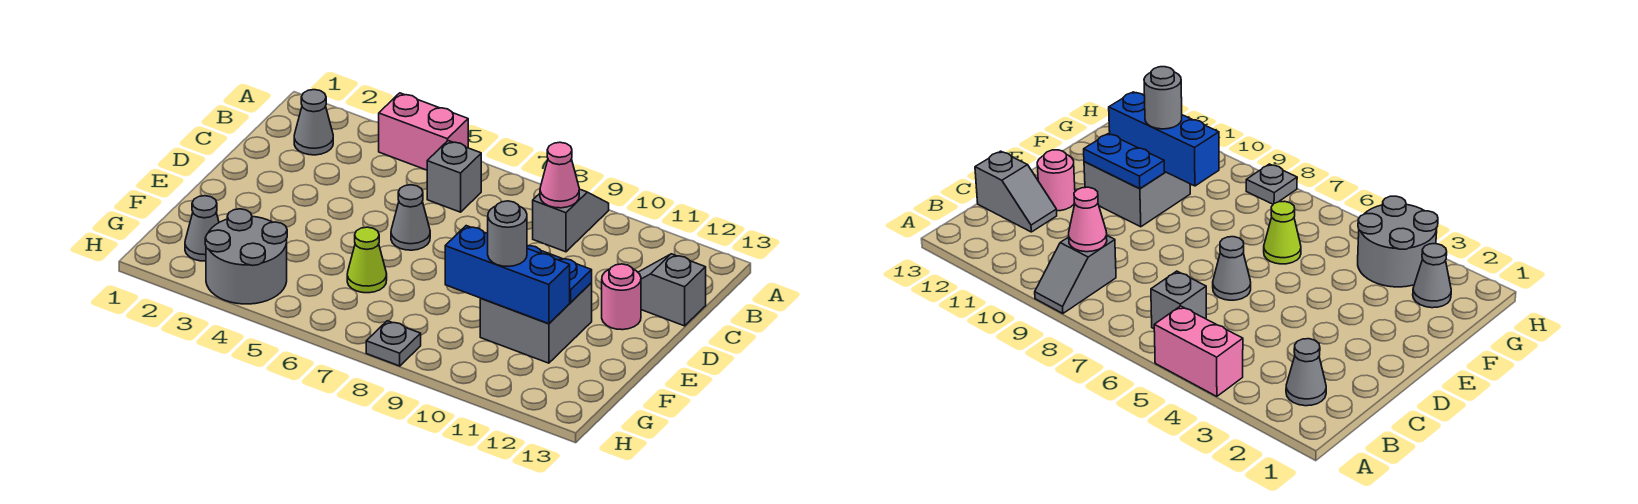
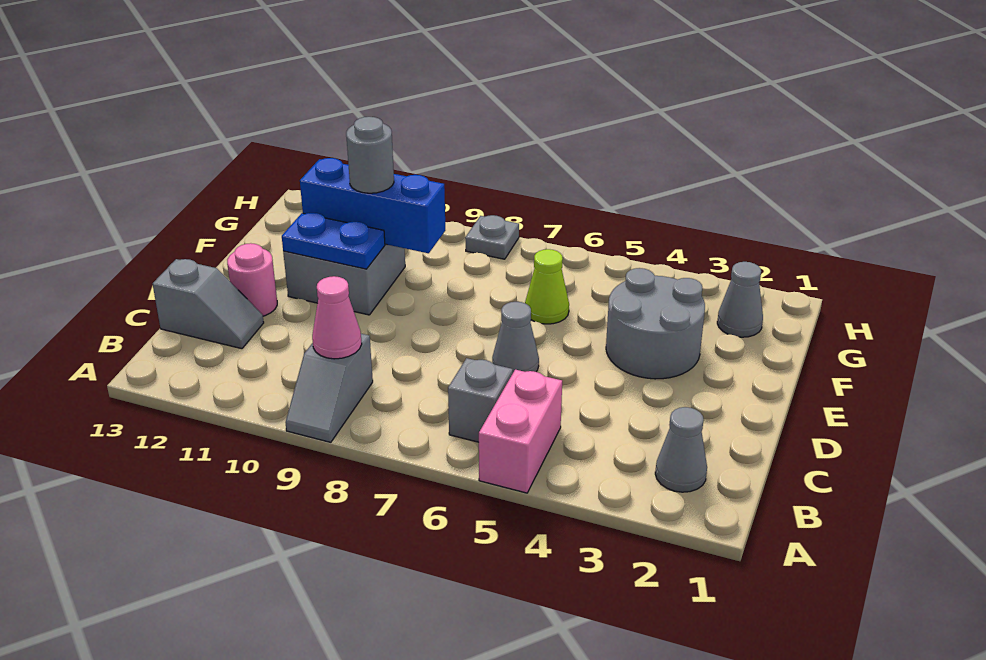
pink 1x2 brick [379,93,468,170] -> pink 1x2 brick turned to [479,370,562,493]
grey 2x2 round brick [205,209,287,304] -> grey 2x2 round brick moved to [606,268,705,379]

